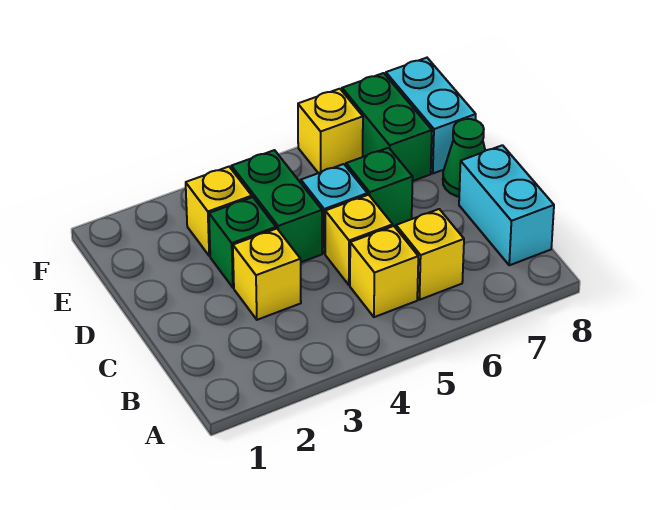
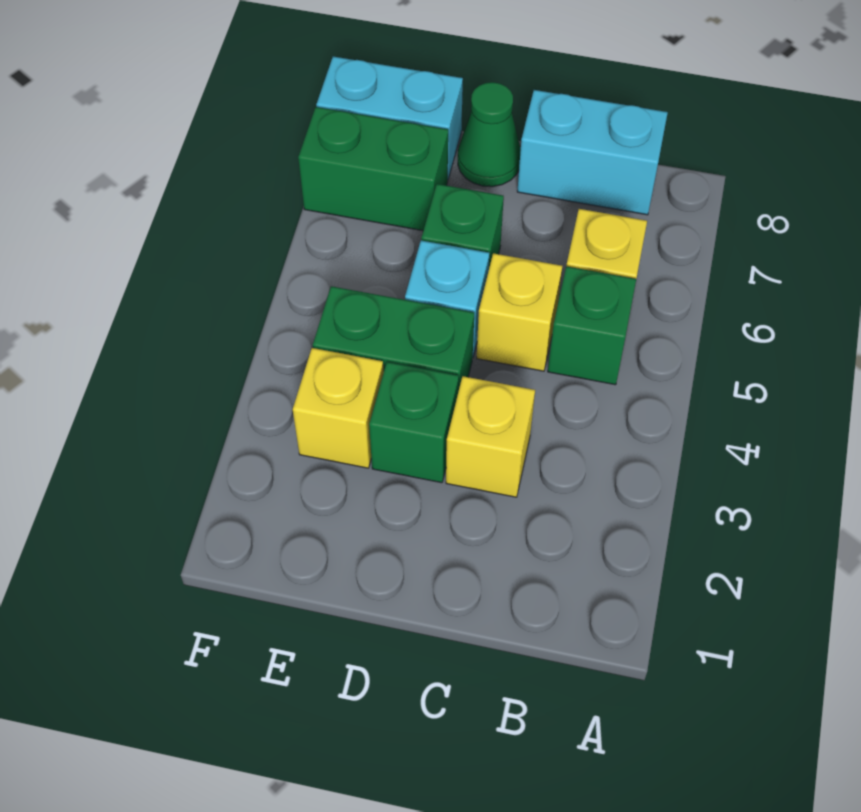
yellow 1x1 brick [350,226,418,317] -> green 1x1 brick [548,266,636,385]
yellow 1x1 brick [298,89,363,173] -> none

